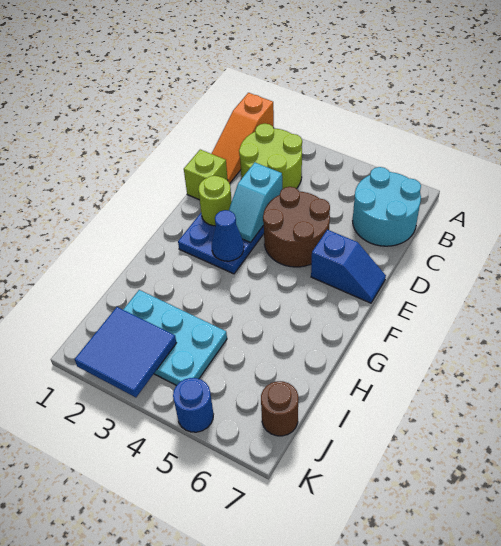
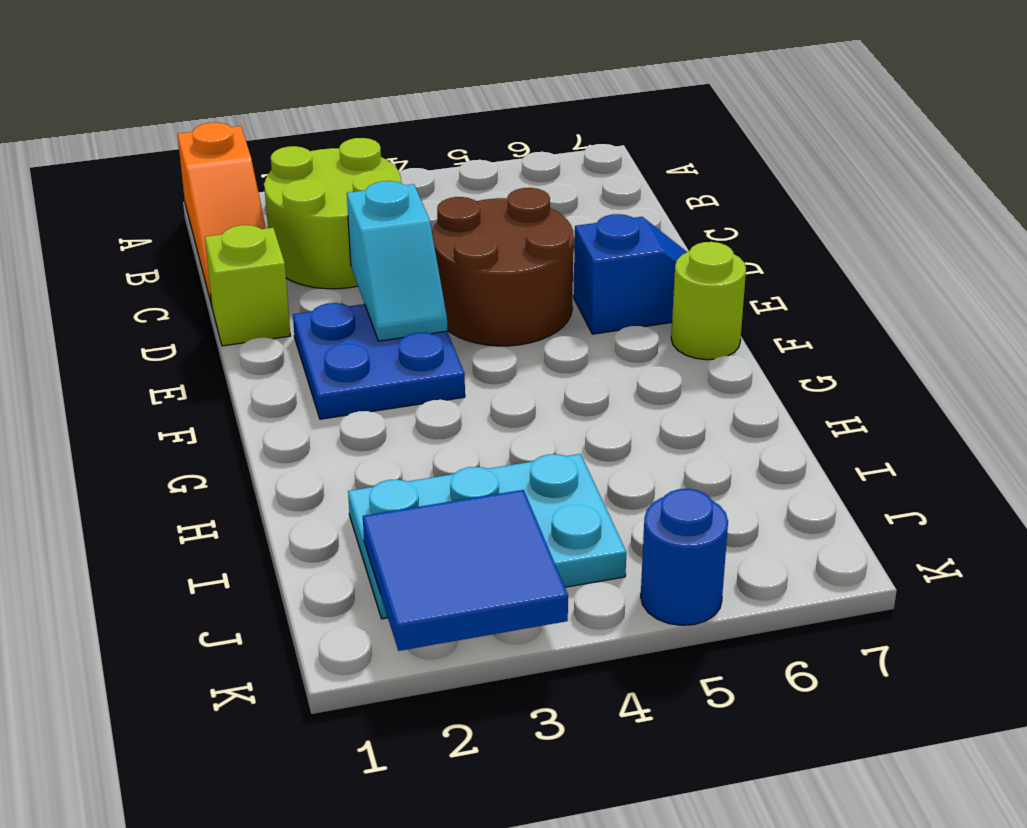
cyan 2x2 round brick [353,167,421,246] -> none
lime 1x1 round brick [198,176,232,226] -> lime 1x1 round brick moved to [671,242,746,360]
blue 1x1 cone [212,210,244,261] -> none
brown 1x1 round brick [261,381,298,436] -> none

